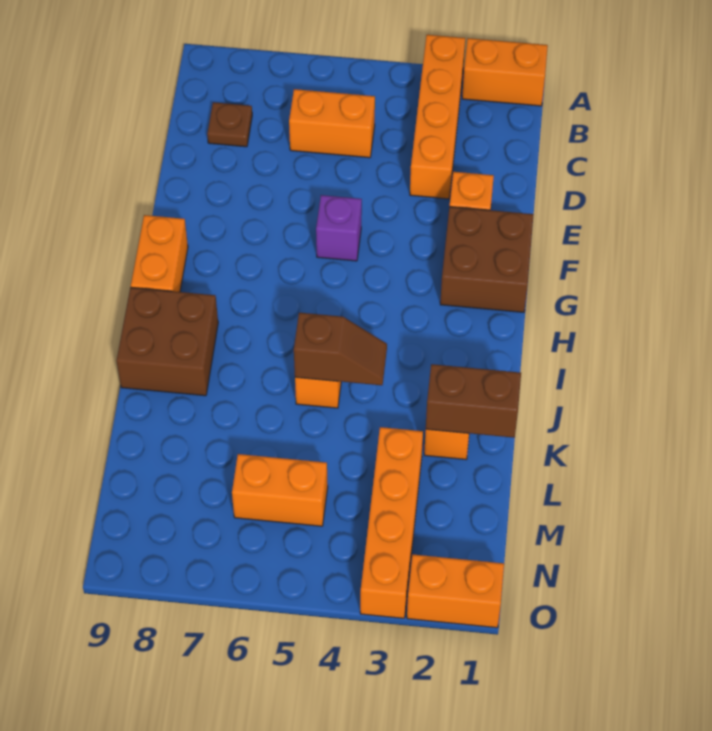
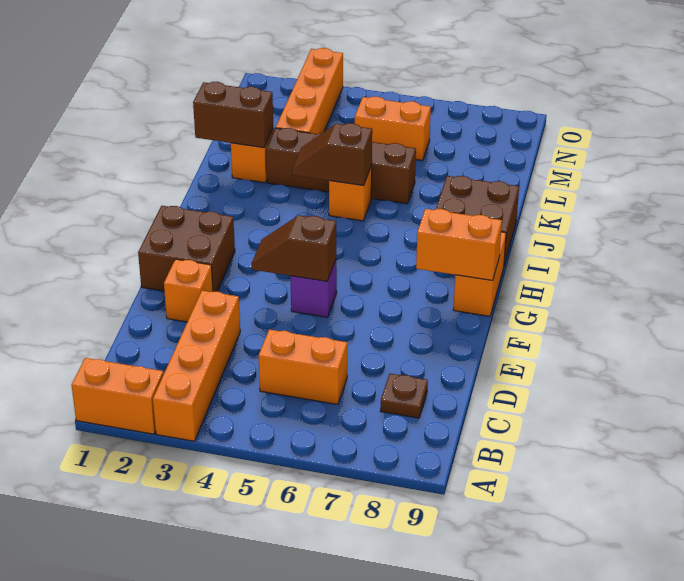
none -> brown 1x2 slope [252,215,336,281]
none -> brown 1x4 brick [266,128,416,204]
orange 1x2 brick [407,555,504,628] -> orange 1x2 brick moved to [416,209,502,280]

